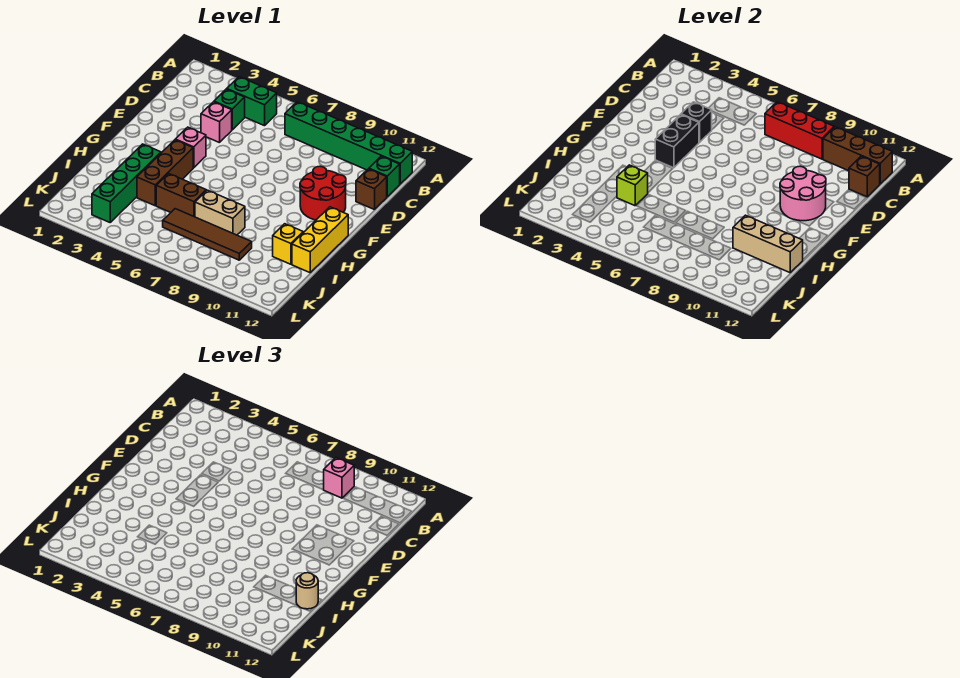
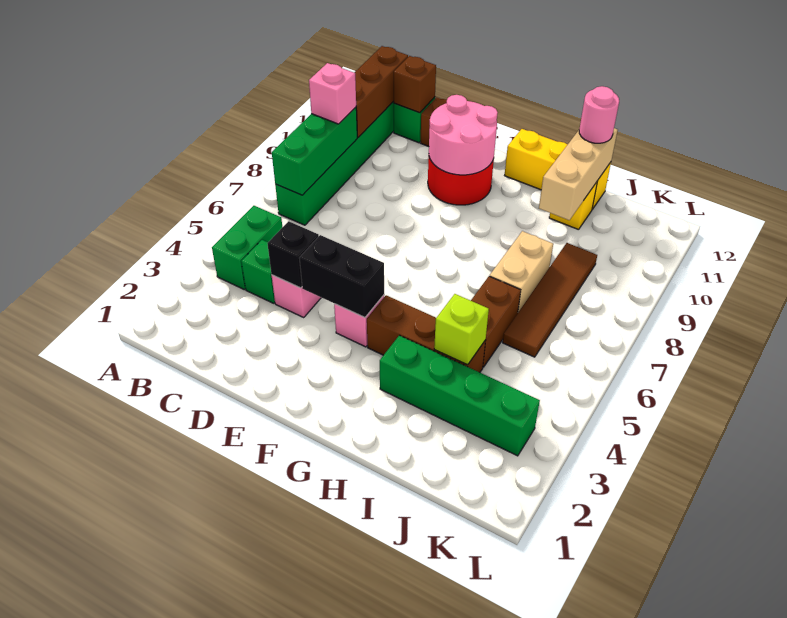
red 1x3 brick [765,102,834,159] -> green 1x3 brick [272,107,357,195]
tan 1x1 round brick [296,573,318,609] -> pink 1x1 round brick [579,86,619,143]

